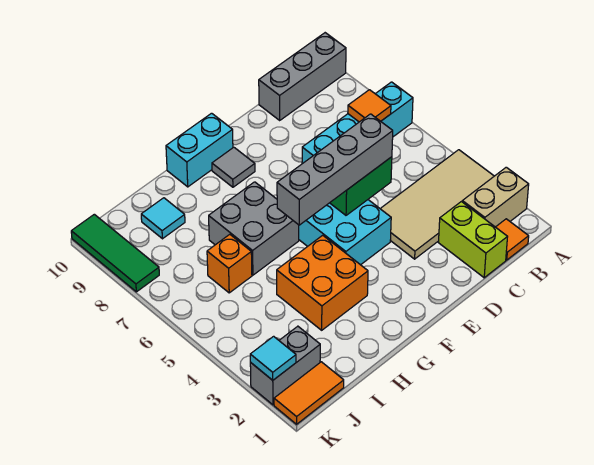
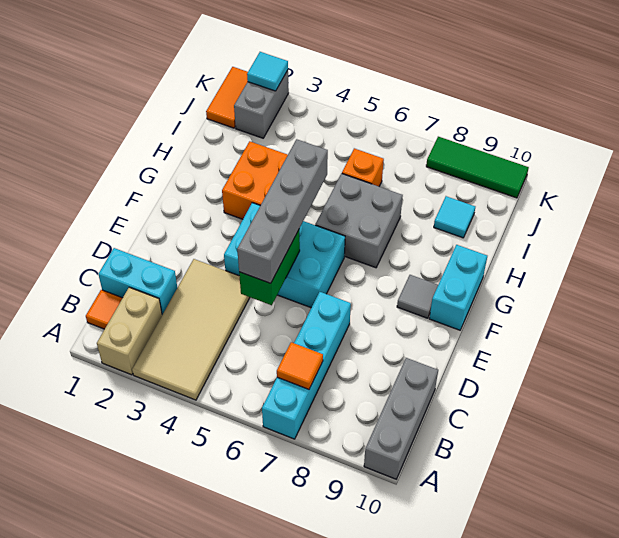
lime 1x2 brick [438,202,507,278] -> cyan 1x2 brick [98,248,177,315]

